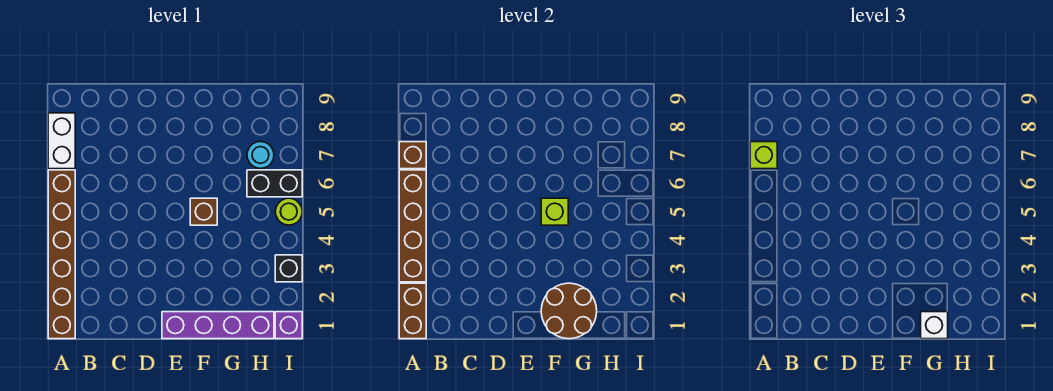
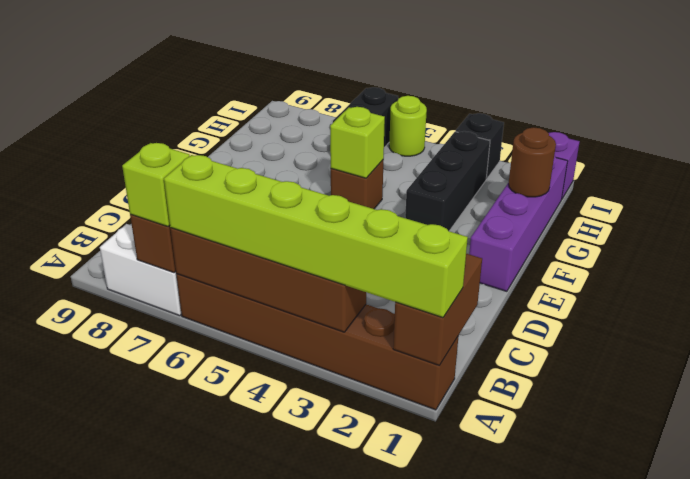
brown 1x2 brick [399,283,426,339] -> brown 1x2 brick turned to [393,254,482,365]
none -> lime 1x6 brick [164,155,468,318]
brown 2x2 round brick [541,283,597,339] -> brown 1x1 round brick [509,127,556,197]
none -> black 1x3 brick [405,131,490,231]
white 1x1 brick [921,312,948,339] -> none
cyan 1x1 round brick [247,142,274,168] -> none

